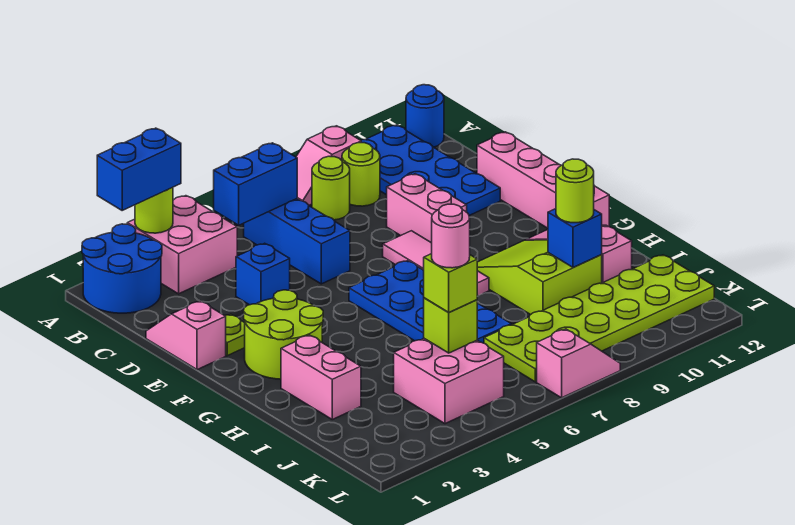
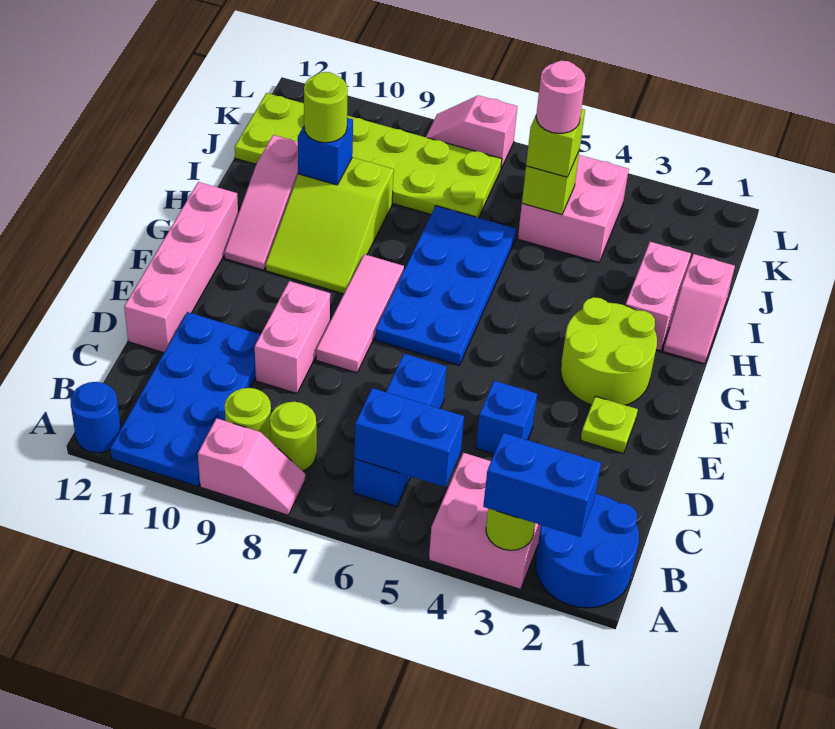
pink 1x2 slope [146,301,226,370] -> pink 1x2 slope moved to [663,254,735,364]

